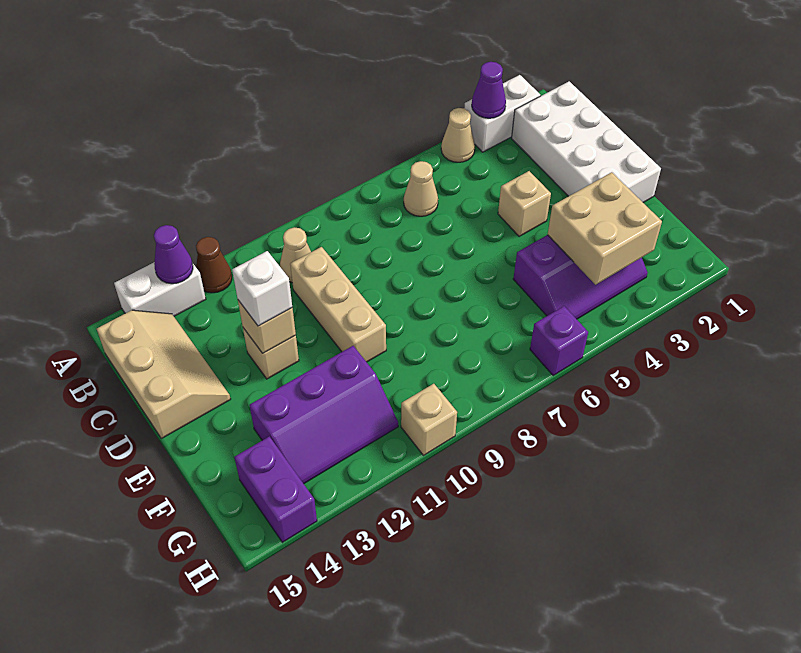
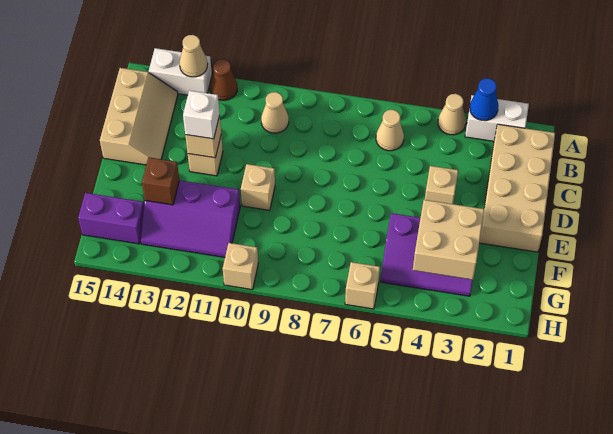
purple 1x1 cone [472,62,506,118] -> blue 1x1 cone [470,78,498,121]
purple 1x1 cone [154,225,193,284] -> tan 1x1 cone [180,35,208,77]
white 2x4 brick [512,81,661,202] -> tan 2x4 brick [479,124,555,252]
tan 1x3 brick [290,247,386,362] -> tan 1x1 brick [241,164,275,210]
none -> brown 1x1 brick [142,157,179,205]
purple 1x2 brick [234,436,317,542] -> purple 1x2 brick turned to [78,193,144,244]
purple 1x1 brick [530,306,588,375] -> tan 1x1 brick [345,262,380,309]

